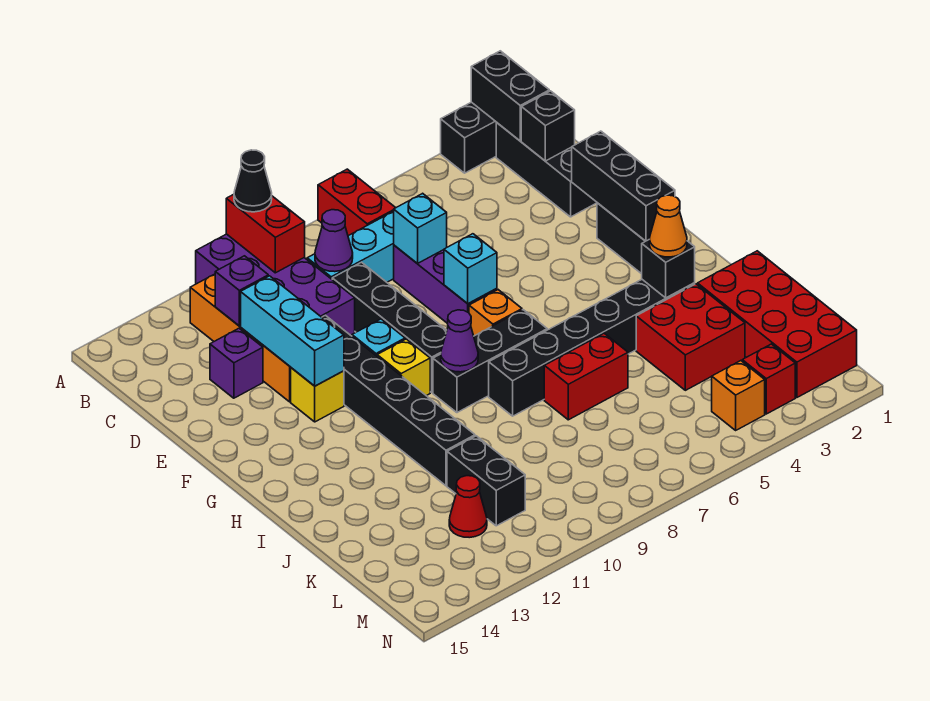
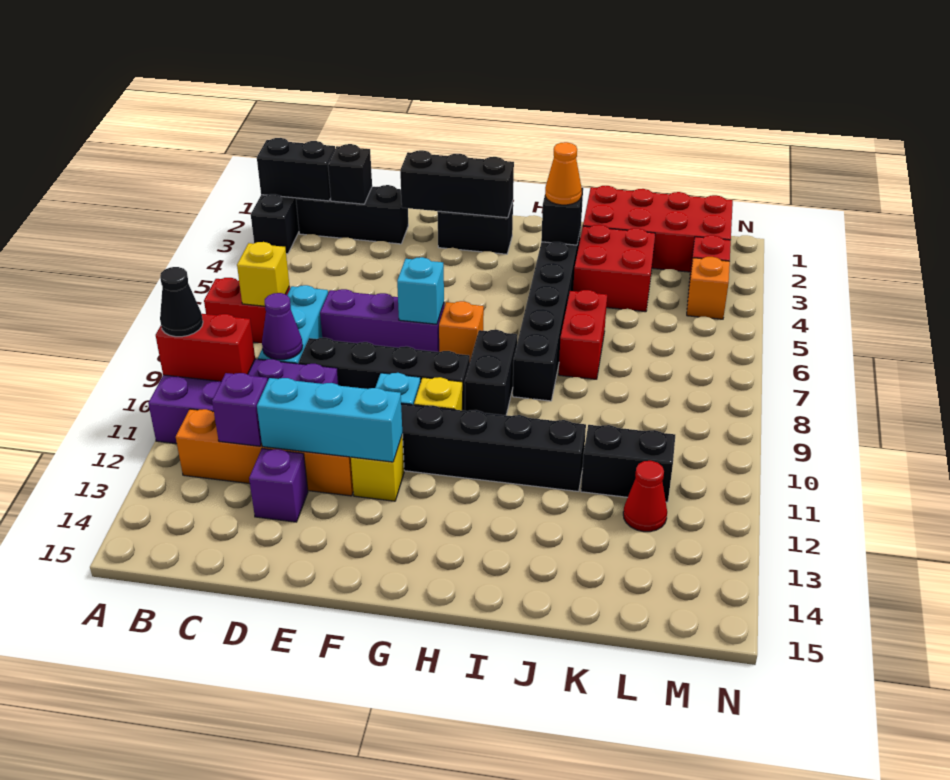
none -> yellow 1x1 brick [237,242,289,306]
cyan 1x1 brick [394,193,447,264] -> none
black 1x3 brick [433,310,547,413] -> black 1x2 brick [465,330,517,415]
purple 1x1 cone [441,310,478,372] -> none

